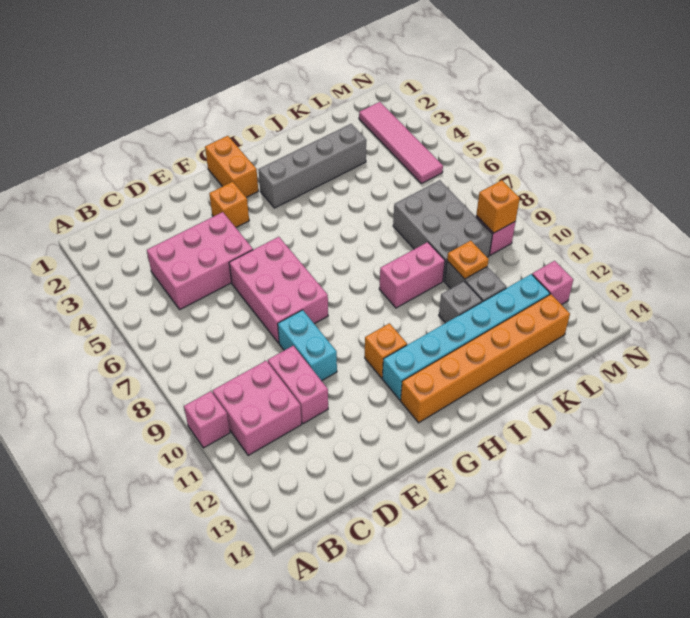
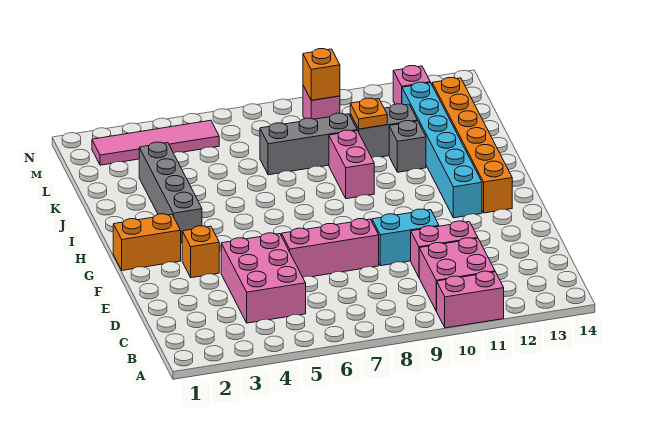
pink 1x1 brick [184,391,230,448] -> pink 1x2 brick [437,271,504,328]
pink 2x3 brick [229,237,328,343] -> pink 1x3 brick [281,219,379,277]
orange 1x1 brick [365,323,407,378] -> none
grey 2x3 brick [393,180,492,281] -> grey 1x3 brick [260,113,357,175]

